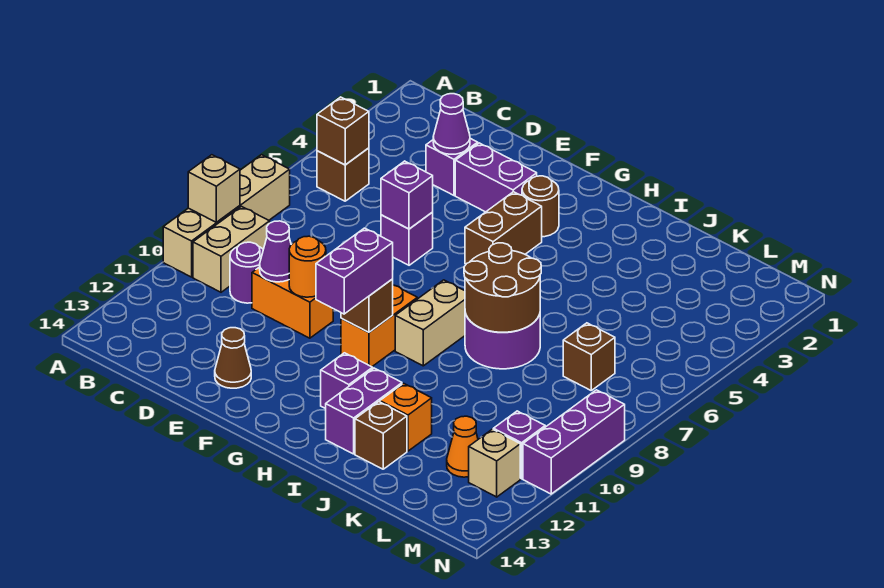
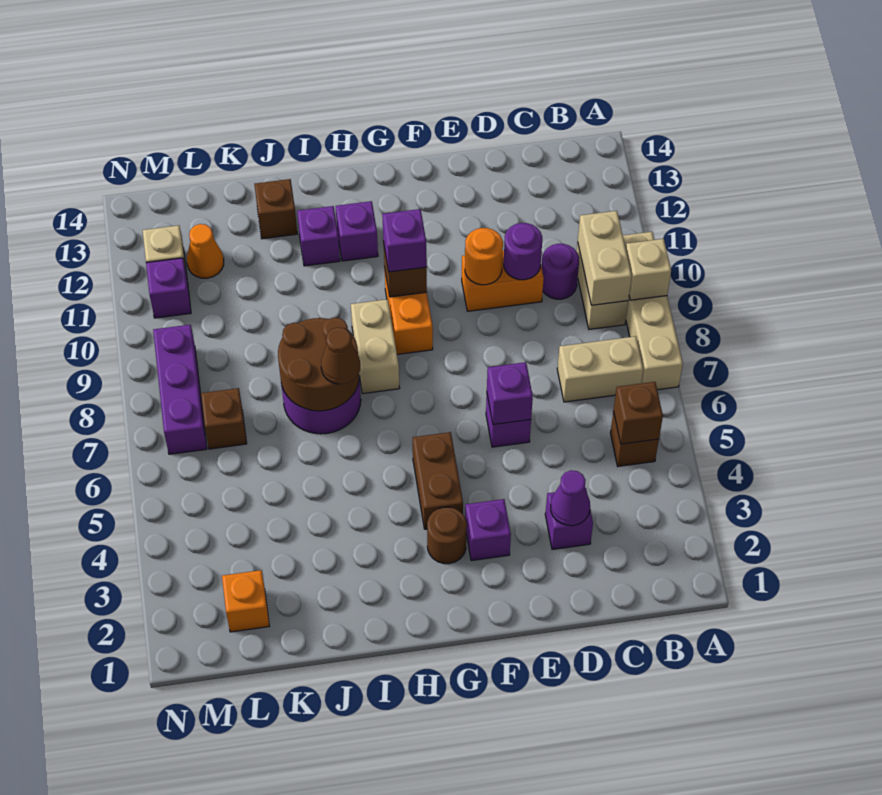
none -> tan 1x2 brick [557,336,643,402]
none -> tan 1x2 brick [578,211,632,305]
purple 1x1 cone [260,221,291,282] -> purple 1x1 round brick [504,223,542,280]
purple 1x2 brick [455,143,537,212] -> purple 1x1 brick [465,499,511,561]
brown 1x1 cone [215,328,251,388] -> brown 1x1 cone moved to [321,327,360,384]
purple 1x2 brick [316,228,393,314] -> purple 1x1 brick [382,209,427,272]
purple 1x2 brick [326,368,402,454] -> purple 1x1 brick [297,206,340,266]
orange 1x1 brick [380,383,432,451] -> orange 1x1 brick moved to [222,570,269,632]
purple 1x3 brick [523,390,625,494] -> purple 1x3 brick moved to [153,325,207,454]

